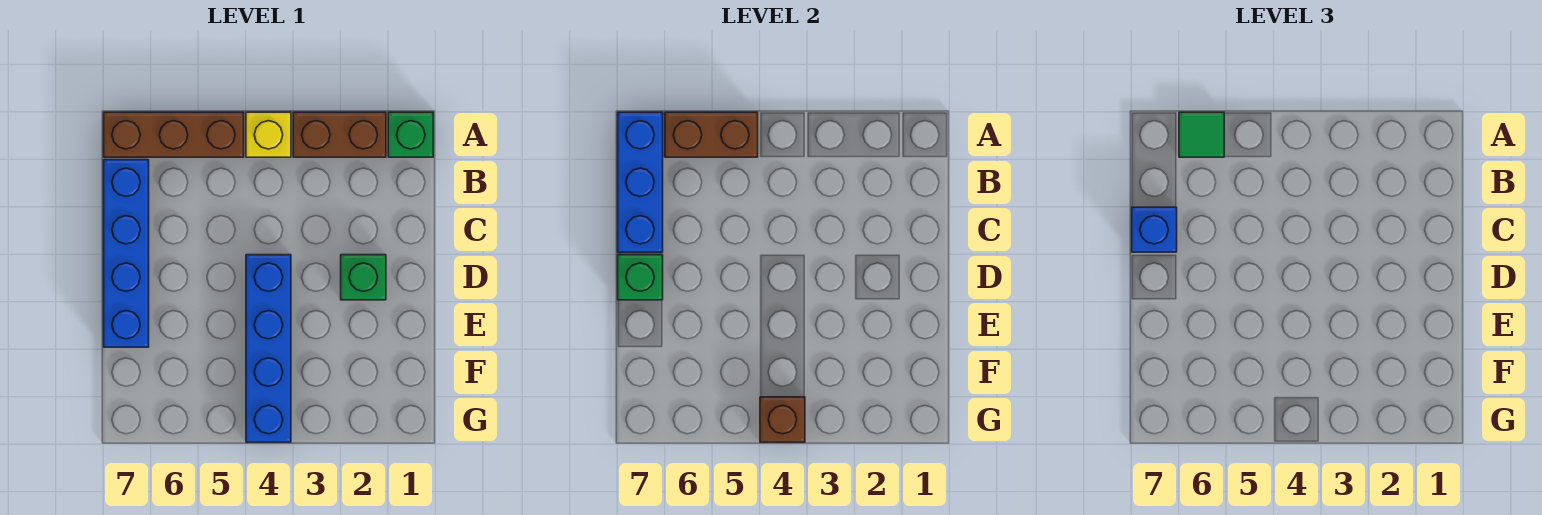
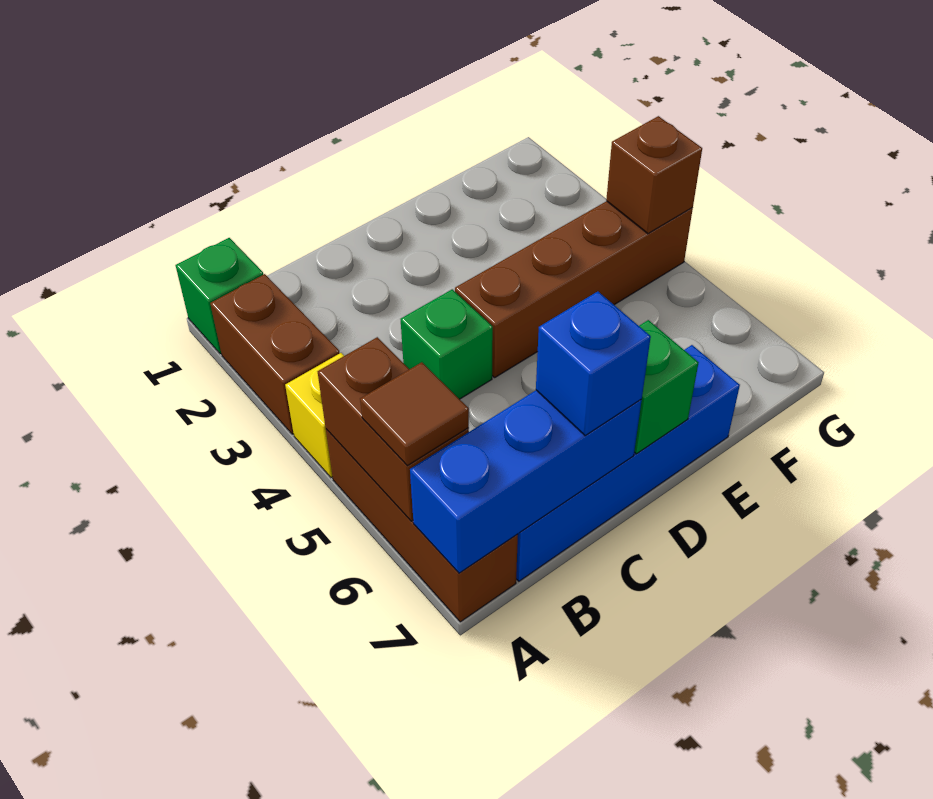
green 1x1 tile [1179,112,1224,157] -> brown 1x1 tile [360,362,469,466]
green 1x1 brick [341,255,386,300] -> green 1x1 brick moved to [401,289,493,399]
blue 1x4 brick [246,255,291,442] -> brown 1x4 brick [455,201,693,378]

